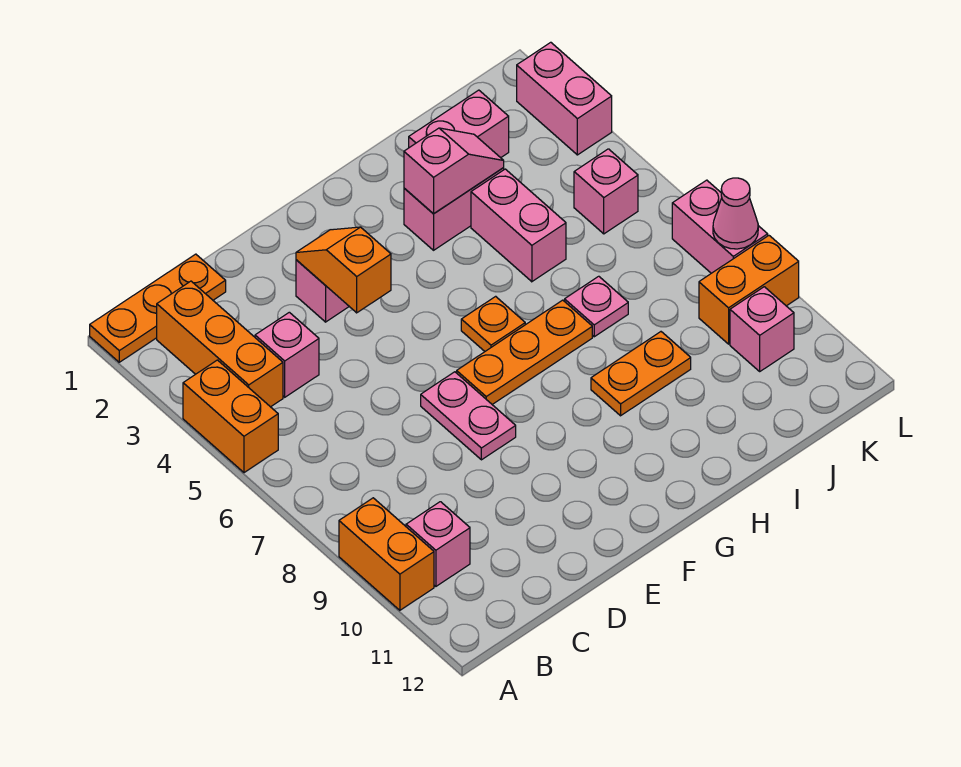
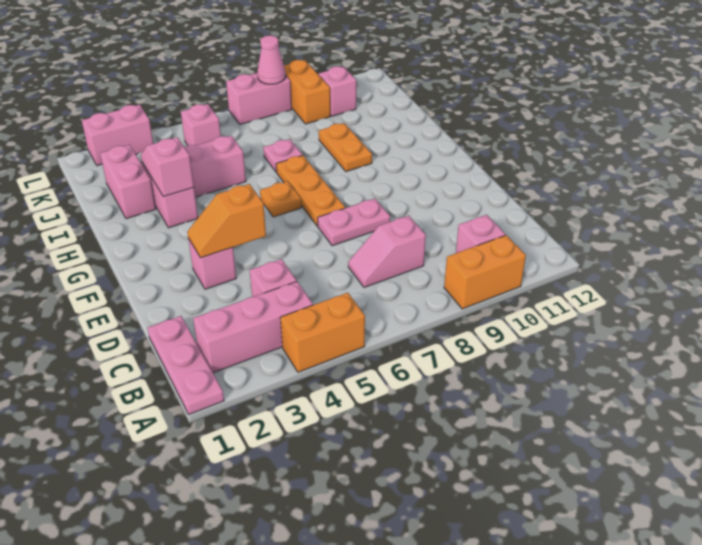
orange 1x3 plate [90,254,226,362] -> pink 1x3 plate [148,316,224,414]
orange 1x3 brick [157,281,283,407] -> pink 1x3 brick [193,282,313,373]
none -> pink 1x2 slope [348,216,426,287]

